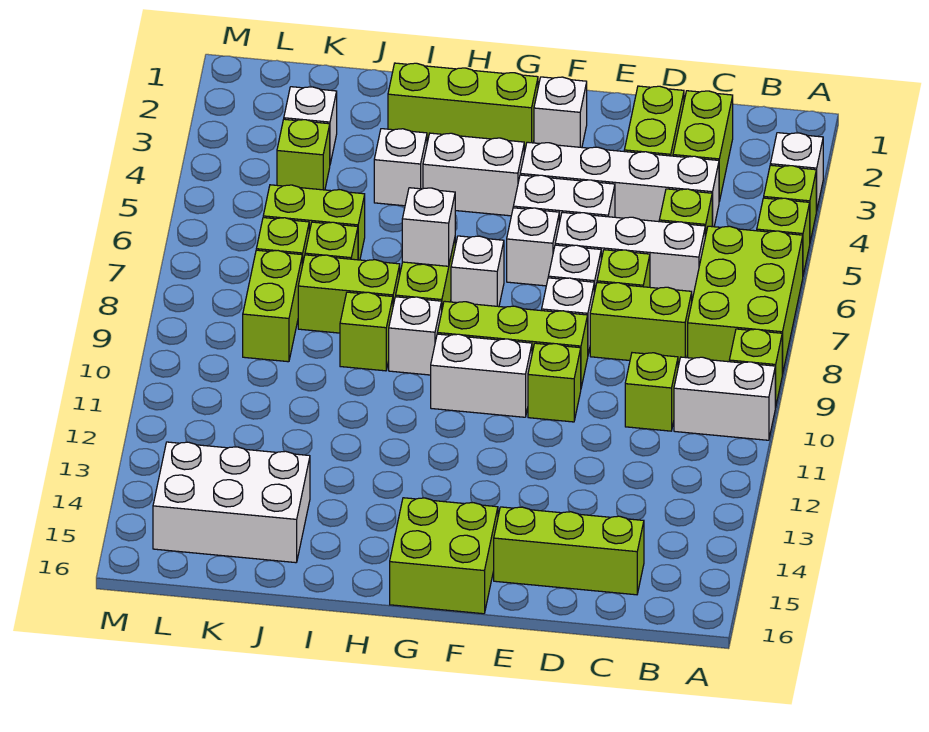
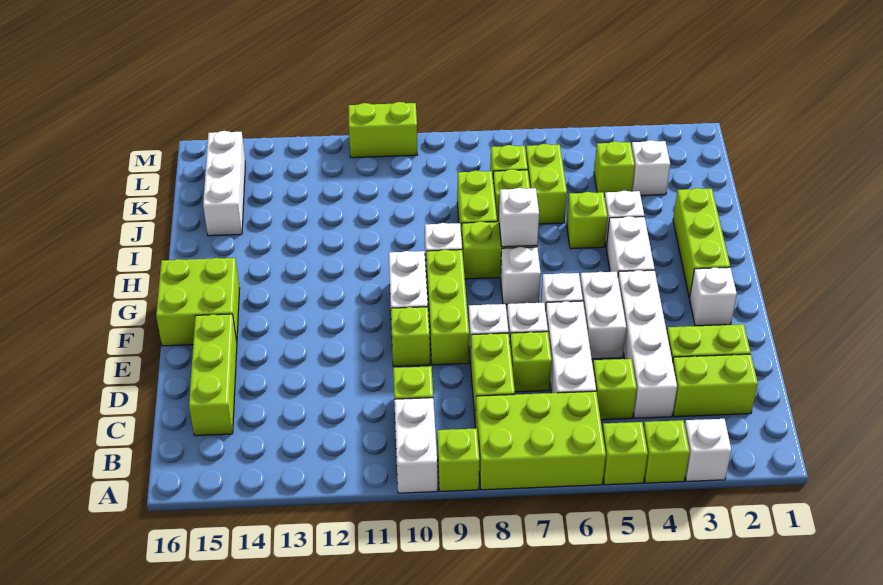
lime 1x1 brick [340,292,393,371] -> lime 1x1 brick moved to [567,192,608,249]
white 2x3 brick [153,442,310,563] -> white 1x3 brick [203,131,245,236]
lime 1x2 brick [243,250,302,362] -> lime 1x2 brick moved to [348,102,417,158]

